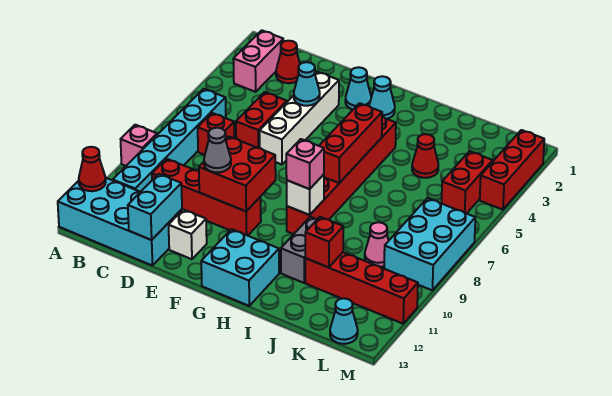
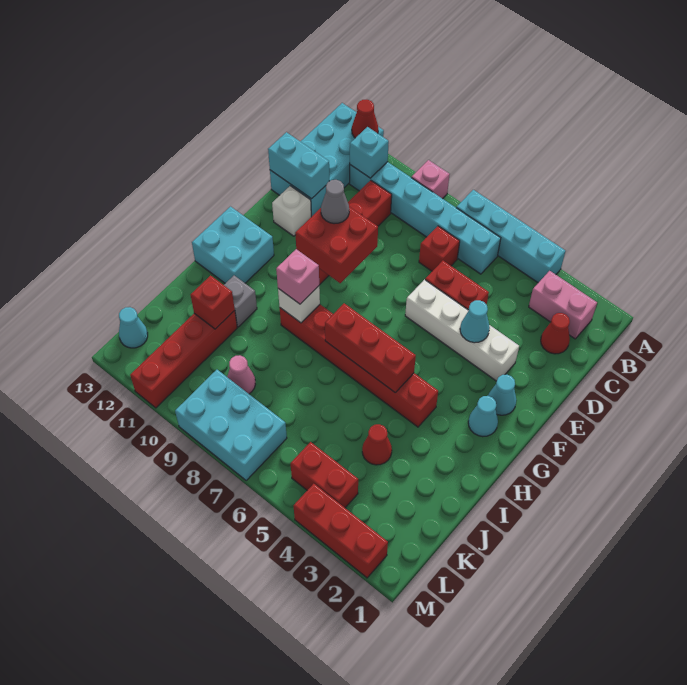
none -> cyan 1x4 brick [456,190,566,283]
none -> cyan 1x1 brick [350,127,389,178]
grey 1x2 brick [281,217,317,283] -> grey 1x1 brick [224,276,257,327]

